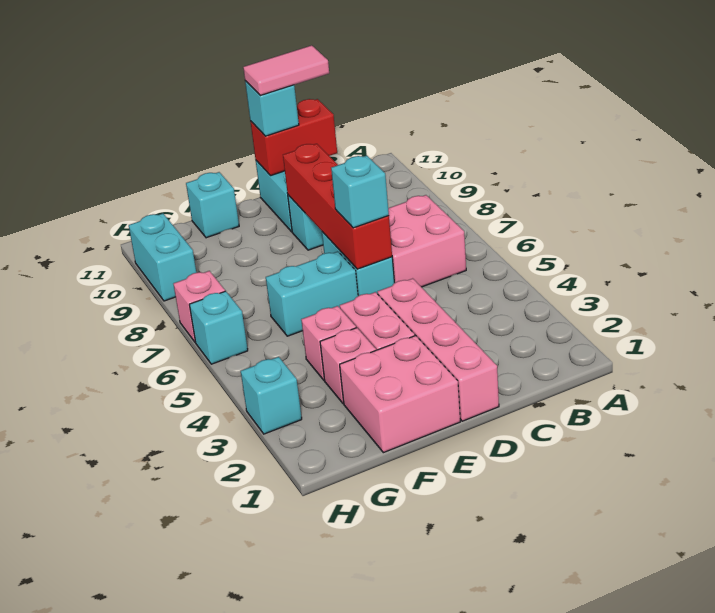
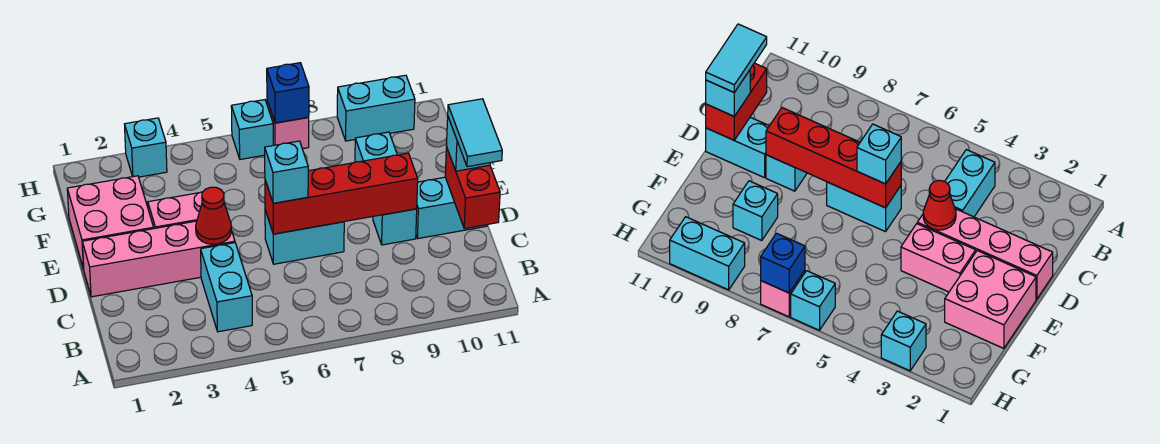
pink 2x2 brick [388,195,466,287] -> none
pink 1x2 tile [243,45,329,95] -> cyan 1x2 tile [448,99,502,167]
none -> red 1x1 cone [196,187,231,244]
cyan 1x2 brick [266,251,358,336] -> cyan 1x2 brick moved to [201,243,252,332]
pink 1x1 brick [320,328,376,404] -> none
pink 1x1 brick [301,306,356,380] -> none
cyan 1x1 brick [186,172,239,238] -> cyan 1x1 brick moved to [355,132,397,162]
none -> blue 1x1 brick [267,63,309,123]

